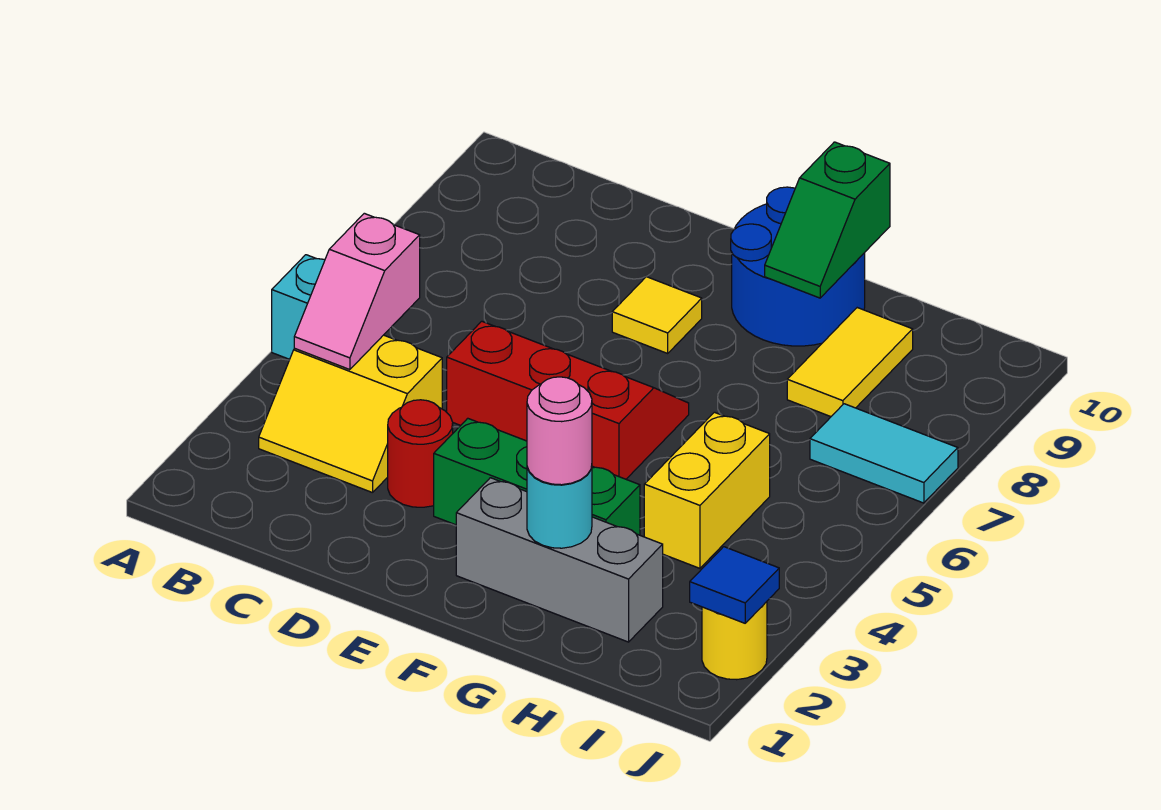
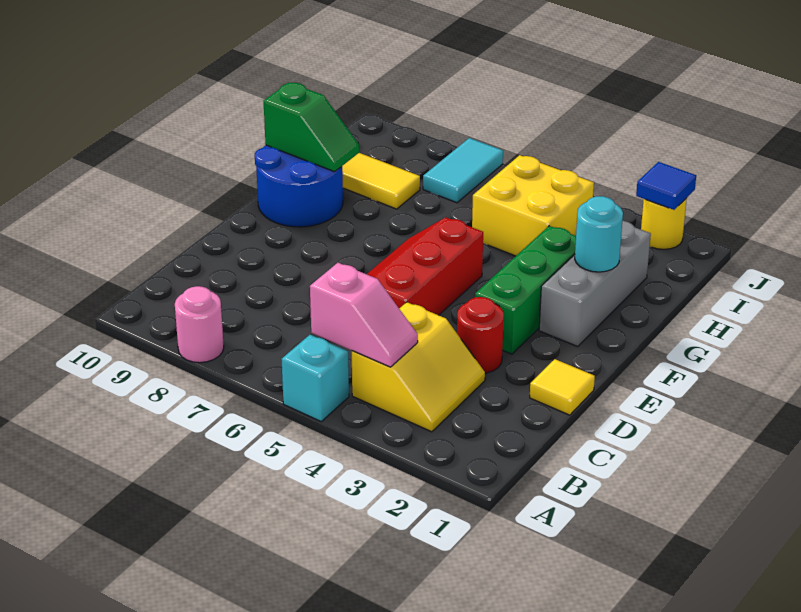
yellow 1x1 tile [612,277,702,353] -> yellow 1x1 tile moved to [530,359,595,415]
pink 1x1 round brick [527,377,592,485] -> pink 1x1 round brick moved to [175,286,224,363]
yellow 1x2 brick [644,412,770,568] -> yellow 2x2 brick [472,155,594,256]

